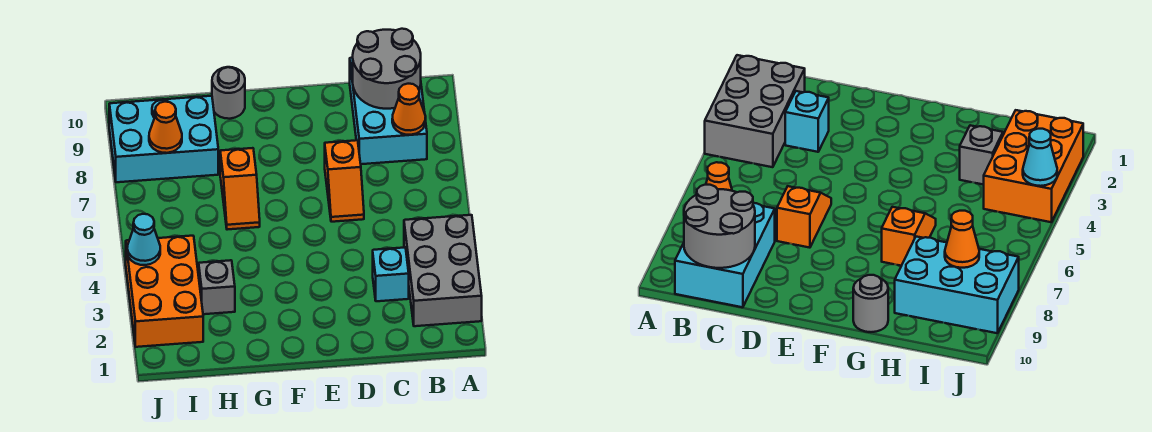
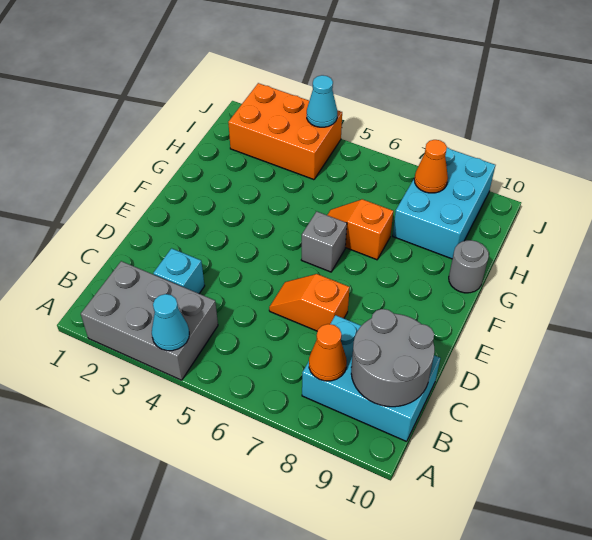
none -> cyan 1x1 cone [152,294,189,351]
grey 1x1 brick [199,260,235,314] -> grey 1x1 brick moved to [301,211,347,272]

